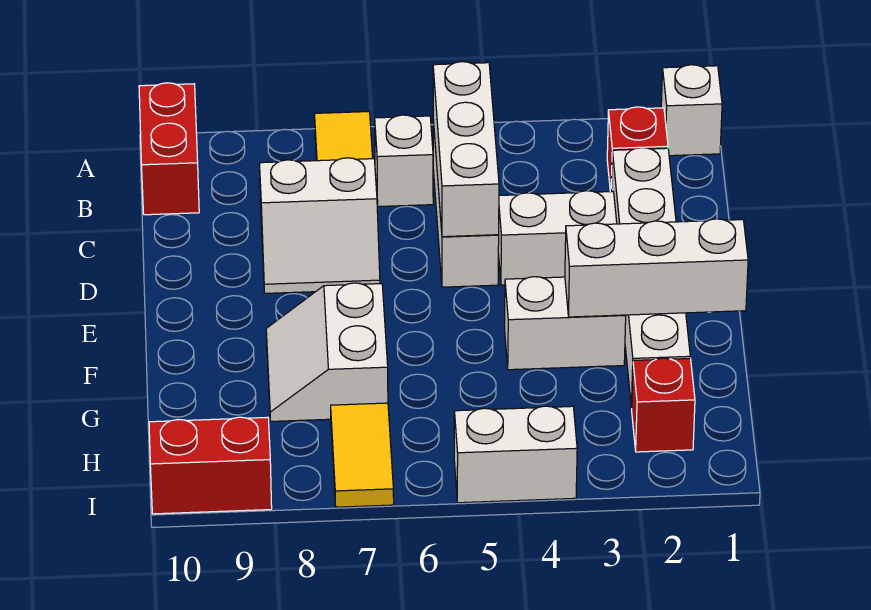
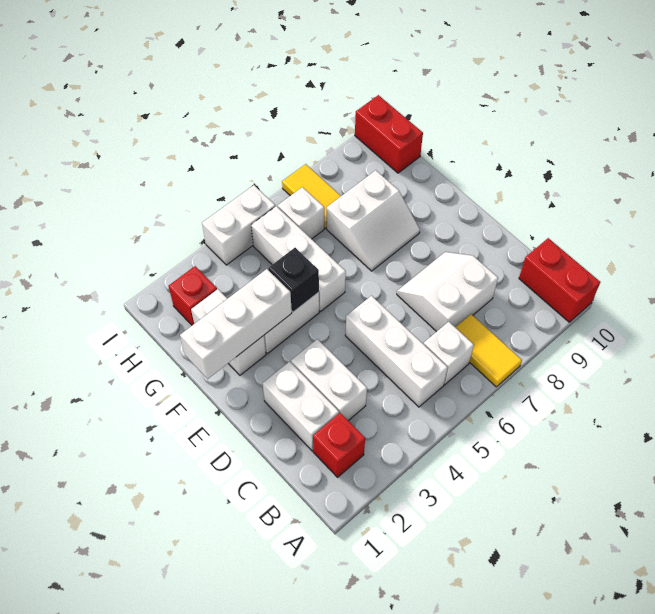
white 1x1 brick [661,65,722,156] -> white 1x1 brick moved to [278,187,324,239]
white 1x3 brick [433,62,499,237] -> white 1x3 brick moved to [251,206,346,311]
white 1x2 brick [498,191,617,285] -> white 1x2 brick turned to [291,339,367,421]
none -> black 1x1 brick [268,248,319,312]
white 2x2 slope [266,283,388,421] -> white 2x2 slope turned to [327,170,420,271]
red 1x2 brick [149,417,272,514] -> red 1x2 brick turned to [355,95,423,173]

